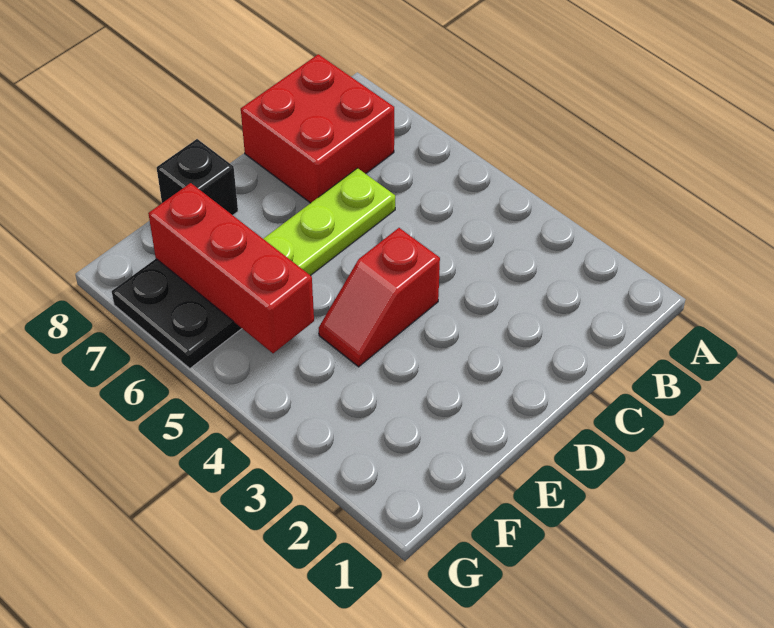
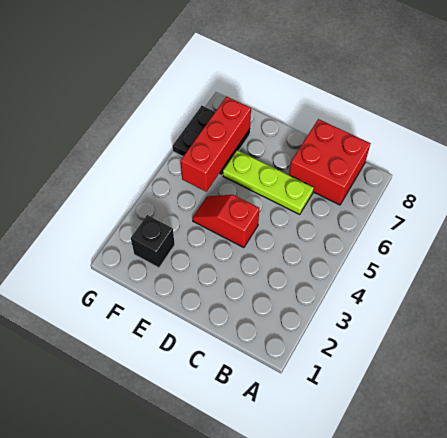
black 1x1 brick [157,139,238,215] -> black 1x1 brick moved to [131,215,175,268]

